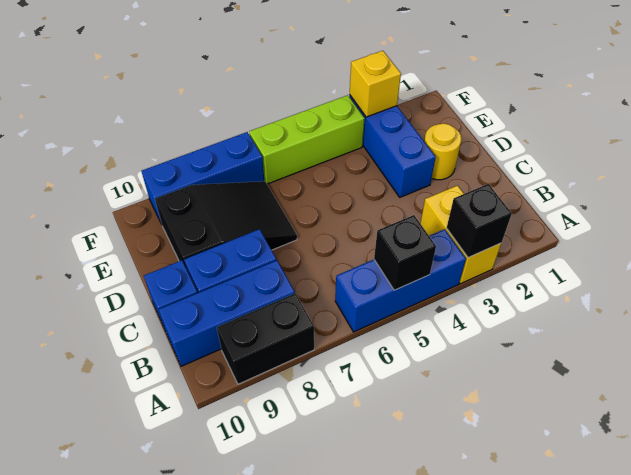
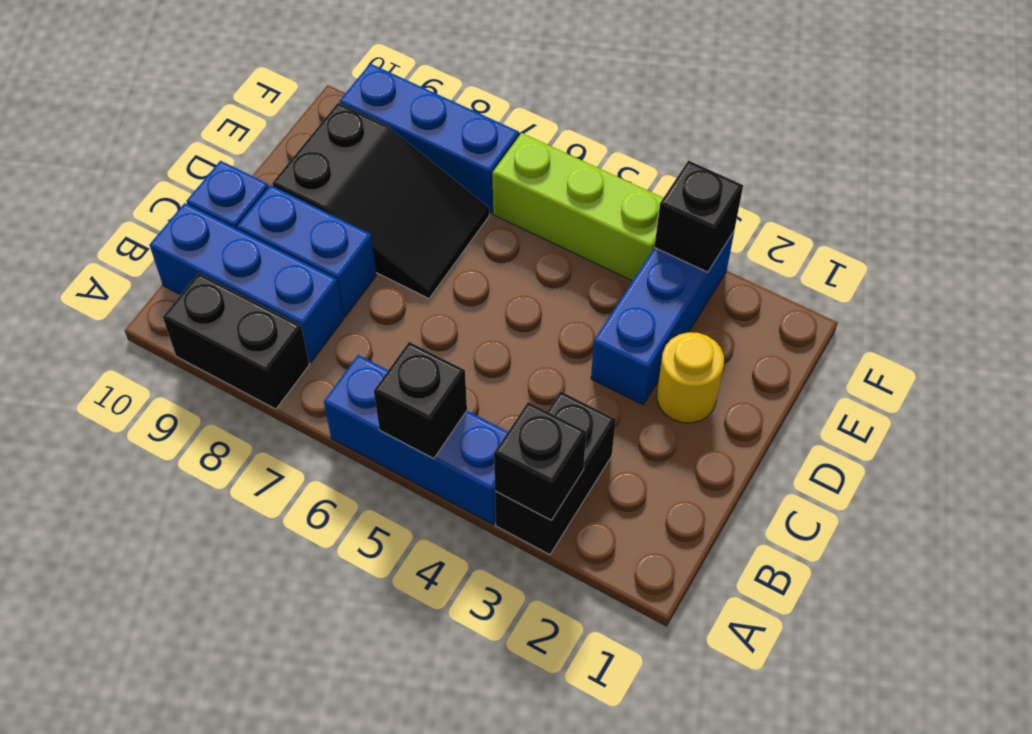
yellow 1x2 brick [420,185,501,284] -> black 1x2 brick [495,391,616,555]
yellow 1x1 brick [350,51,401,117] -> black 1x1 brick [654,161,743,272]

